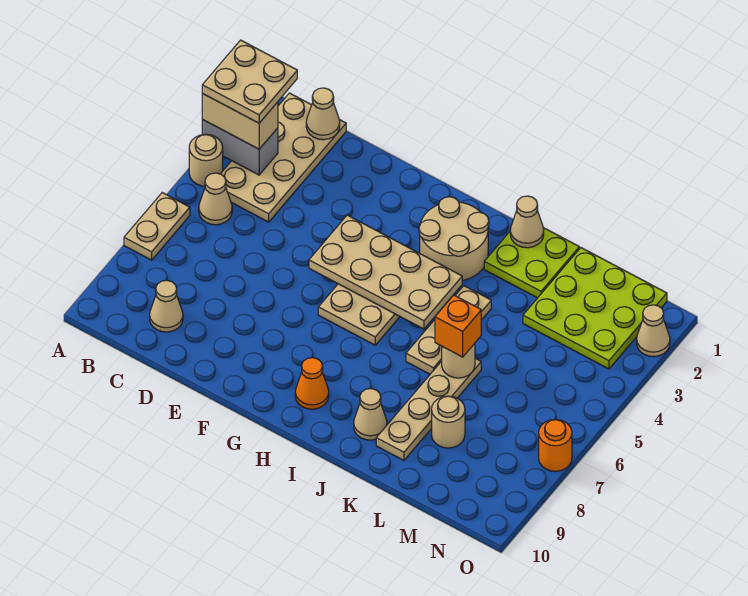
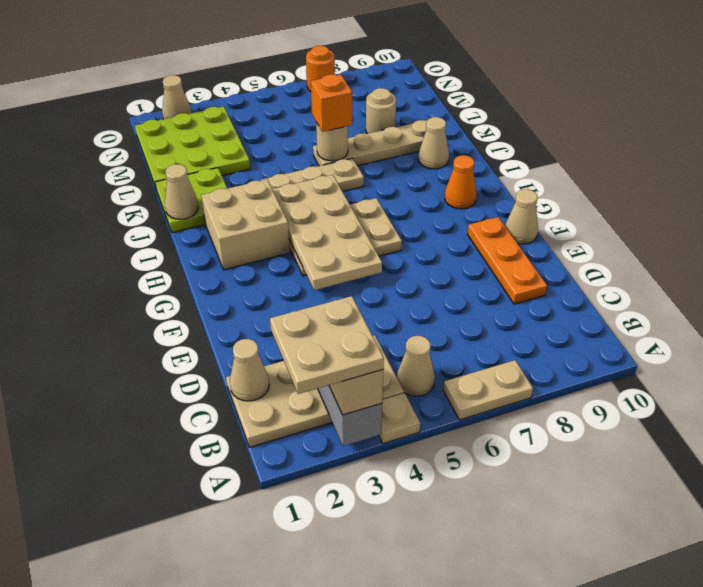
tan 1x1 round brick [189,134,223,186] -> tan 1x1 plate [379,393,420,444]
tan 1x1 cone [150,280,183,332] -> tan 1x1 cone moved to [505,189,538,244]
none -> orange 1x3 plate [467,217,547,304]
tan 2x2 round brick [419,197,489,281] -> tan 2x2 brick [201,179,290,270]

